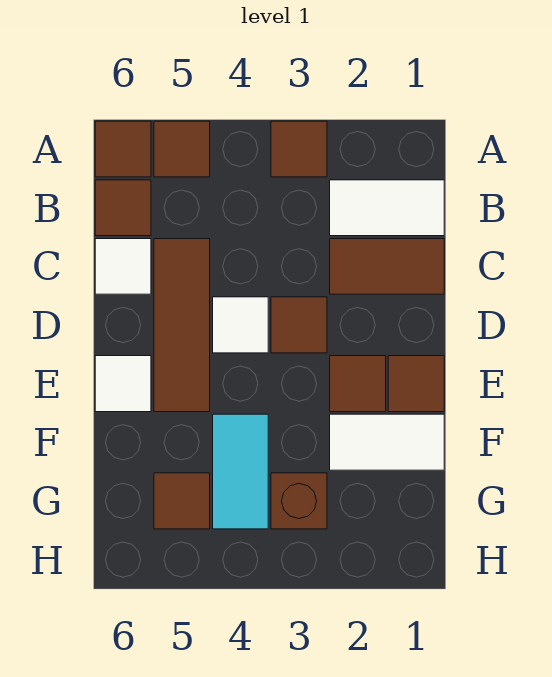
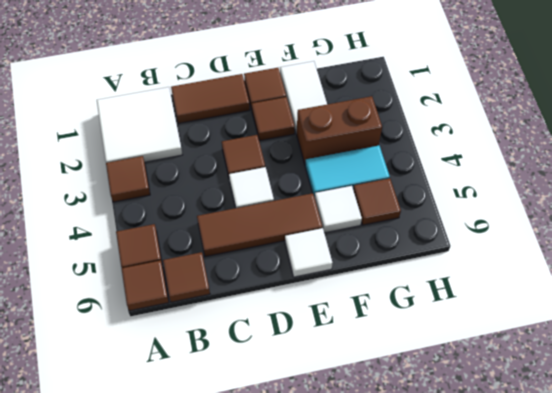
white 1x2 tile [330,180,444,236] -> white 2x2 tile [97,87,182,163]
brown 1x2 tile [330,239,444,294] -> brown 1x2 tile turned to [171,74,250,123]
white 1x1 tile [95,239,151,294] -> white 1x1 tile moved to [315,186,362,233]
brown 1x1 brick [271,473,327,529] -> brown 1x2 brick [297,96,382,165]

